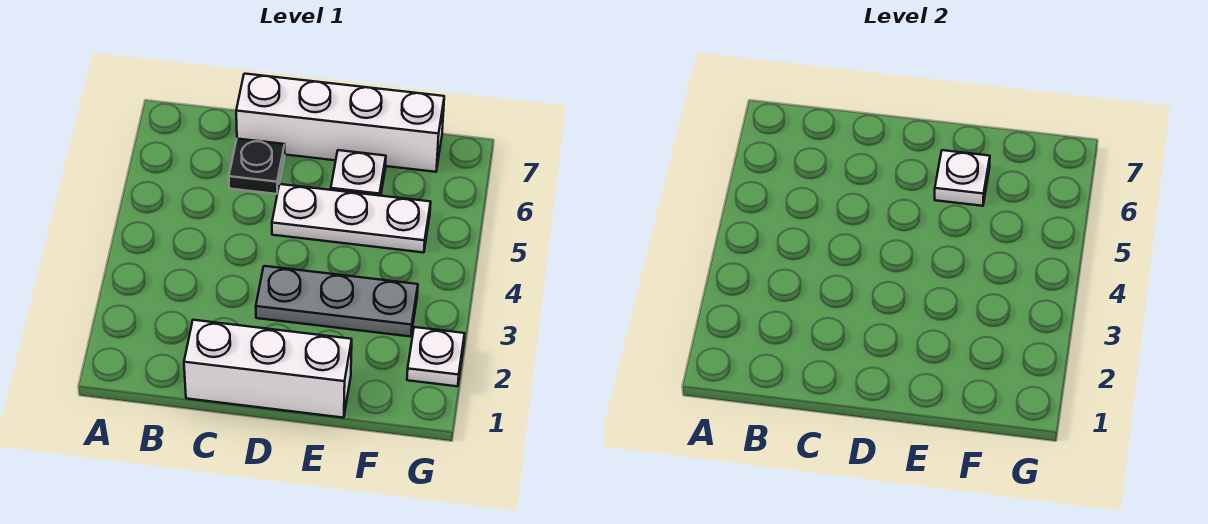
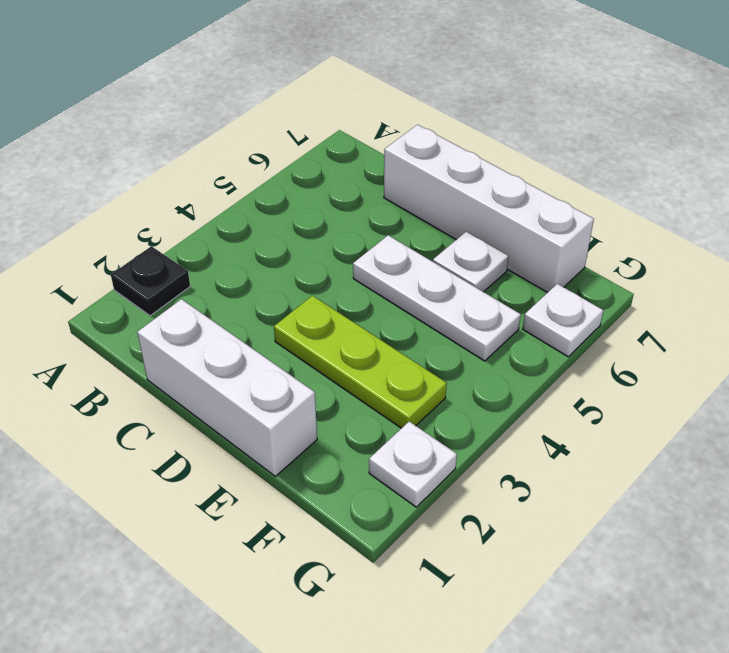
black 1x1 plate [229,139,285,194] -> black 1x1 plate moved to [111,246,190,316]
grey 1x3 plate [256,266,418,337] -> lime 1x3 plate [274,296,447,428]
white 1x1 plate [935,150,990,206] -> white 1x1 plate moved to [523,284,603,357]

